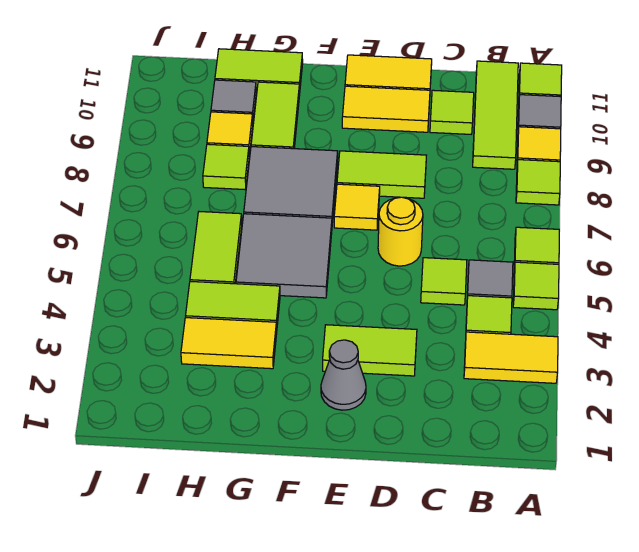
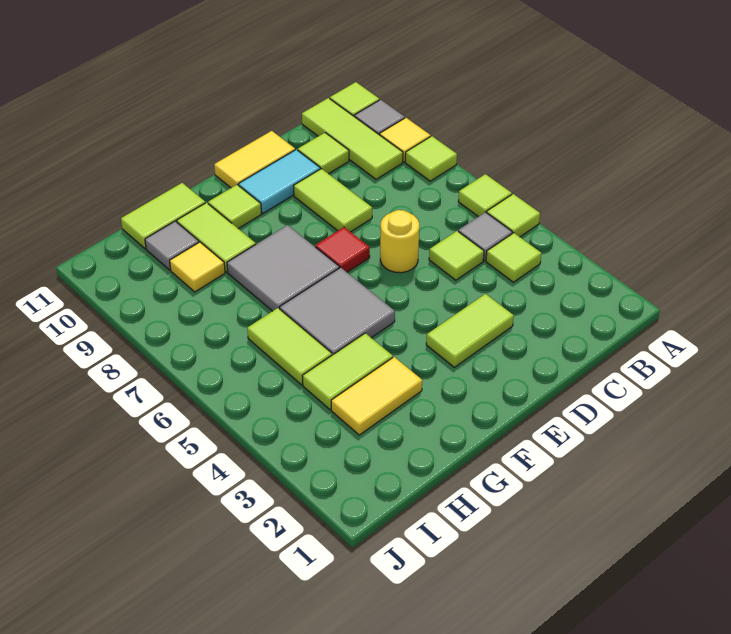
yellow 1x2 tile [464,332,558,383] -> none
lime 1x2 tile [337,151,426,198] -> lime 1x2 tile turned to [294,169,372,232]
yellow 1x2 tile [342,86,430,132] -> cyan 1x2 tile [239,150,320,213]
grey 1x1 cone [321,340,366,410] -> none
yellow 1x1 tile [334,184,380,230] -> red 1x1 tile [315,227,370,272]
lime 1x1 tile [203,144,249,189] -> lime 1x1 tile moved to [208,185,261,228]

